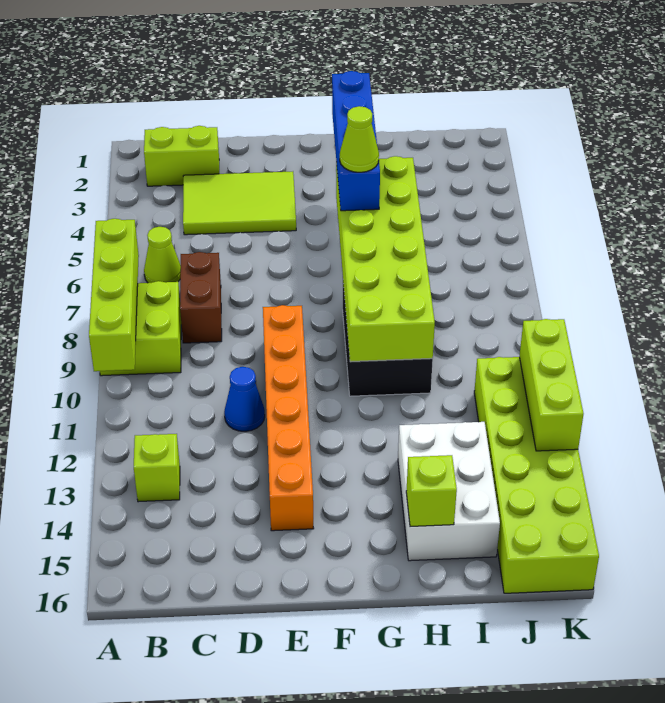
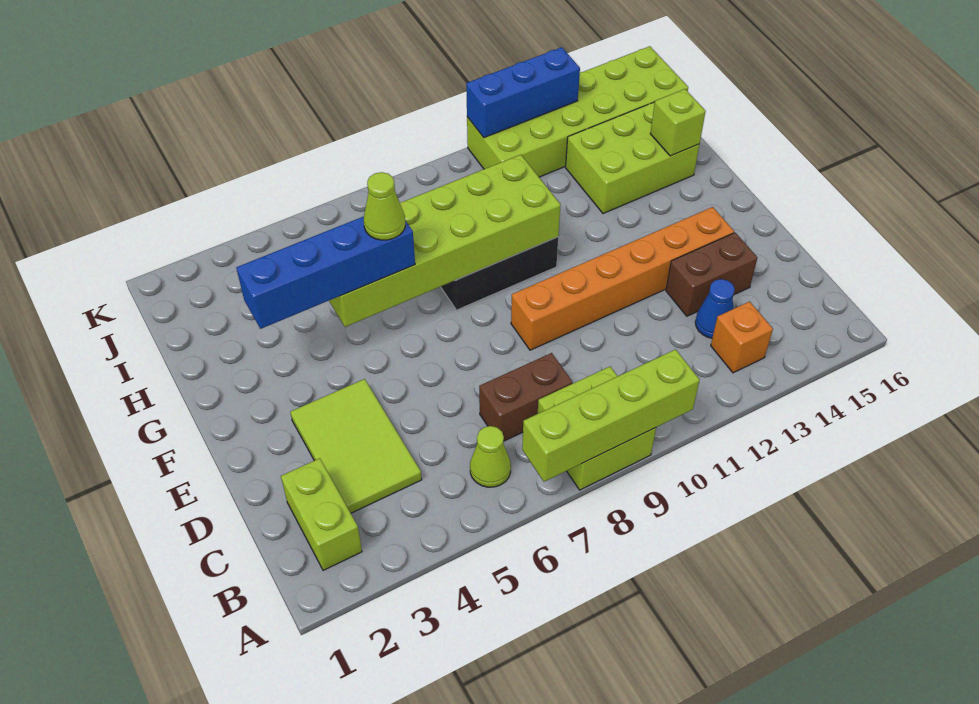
lime 1x1 brick [134,434,180,502] -> orange 1x1 brick [711,302,773,373]
blue 1x1 cone [224,367,265,431] -> blue 1x1 cone moved to [695,279,735,338]
none -> brown 1x2 brick [666,233,757,316]
white 2x3 brick [398,422,500,561] -> lime 2x3 brick [566,102,700,214]
lime 1x3 brick [520,319,583,451] -> blue 1x3 brick [466,47,580,138]

